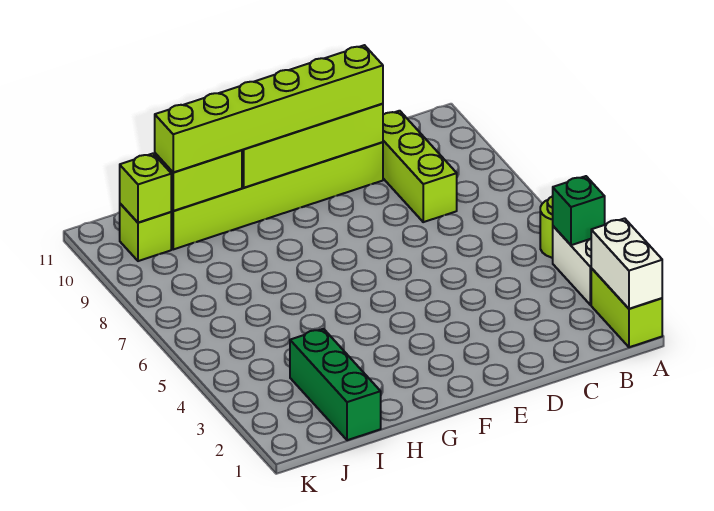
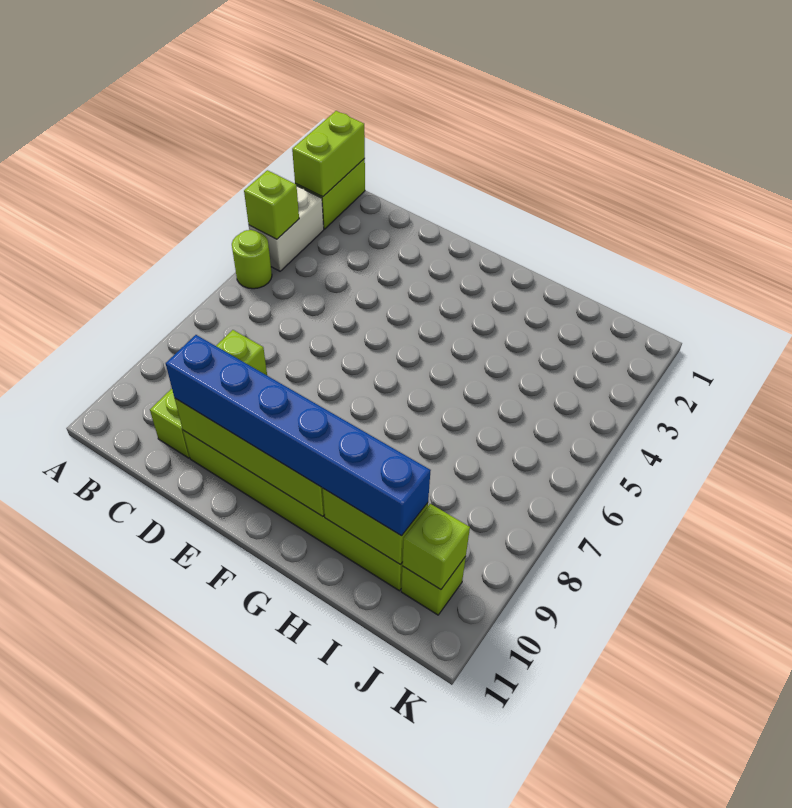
white 1x2 brick [591,218,662,309] -> lime 1x2 brick [292,111,365,197]
green 1x1 brick [553,176,605,245] -> lime 1x1 brick [244,170,299,239]
lime 1x6 brick [155,45,383,172] -> blue 1x6 brick [166,335,431,536]
green 1x3 brick [290,329,381,440] -> none

